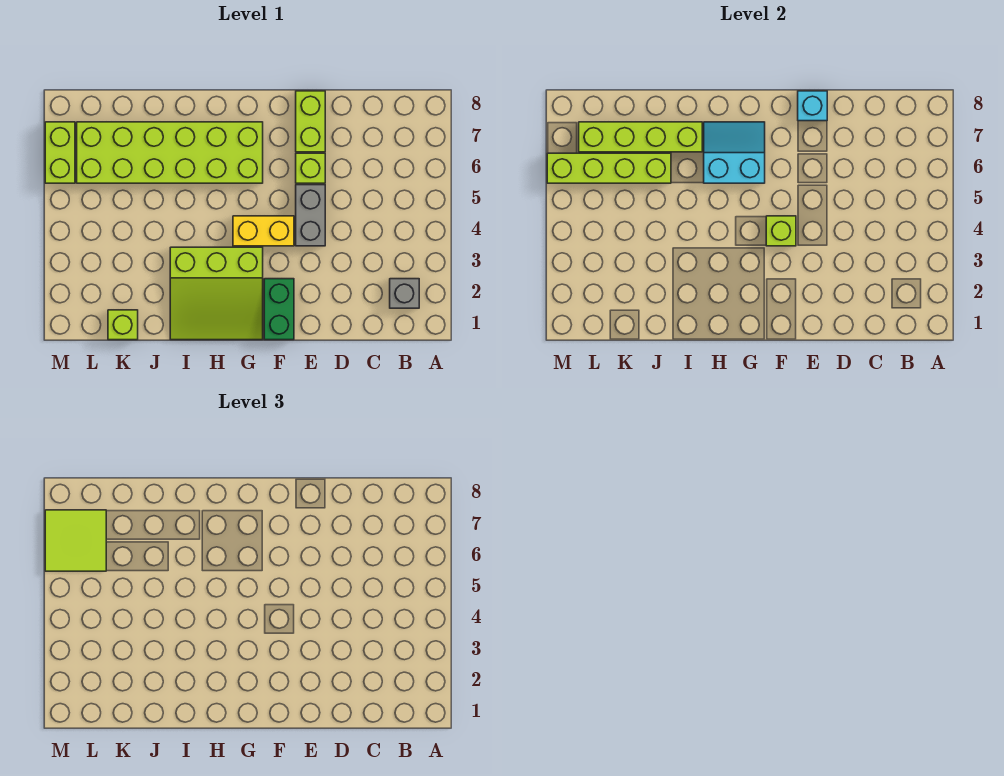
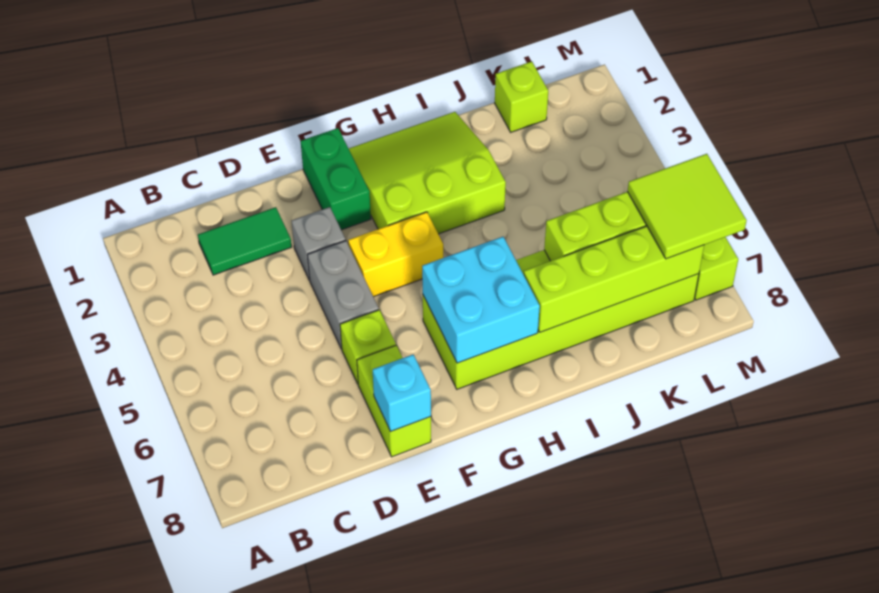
grey 1x1 brick [390,279,419,308] -> grey 1x1 brick moved to [292,207,346,280]
none -> green 1x2 tile [198,207,292,275]
lime 1x1 brick [766,216,796,246] -> none
cyan 2x2 slope [704,122,765,183] -> cyan 2x2 brick [422,237,540,363]

